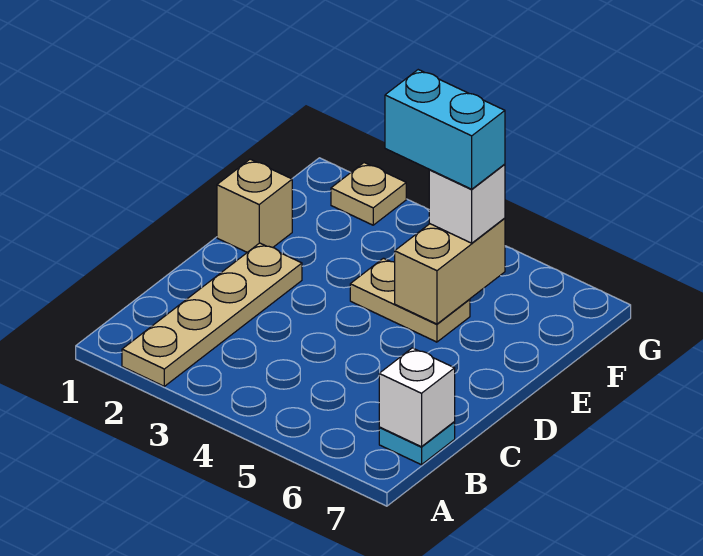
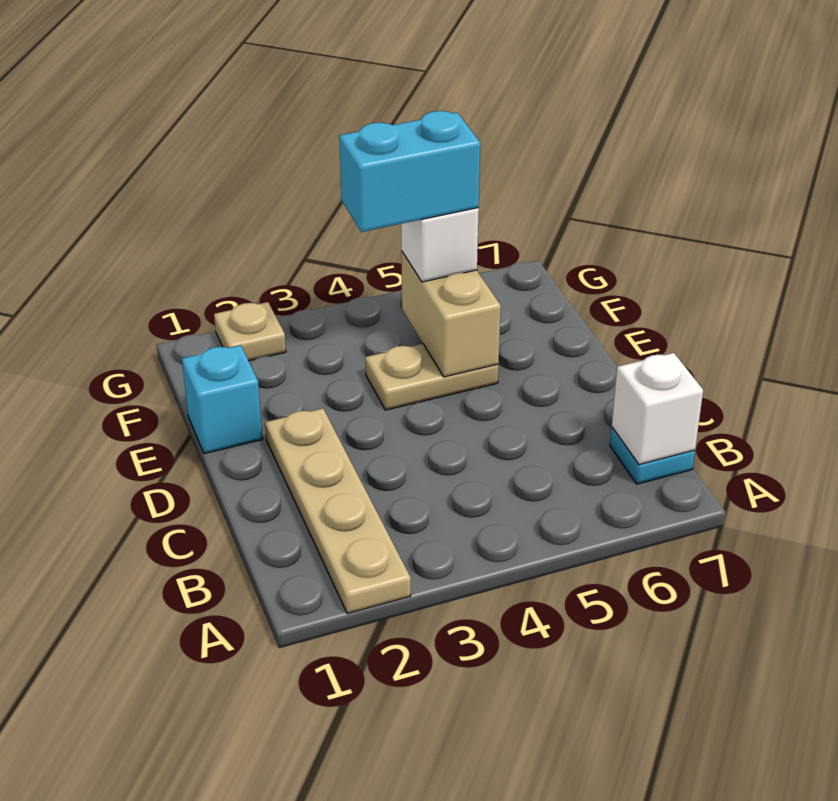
tan 1x1 brick [217,159,292,252] -> cyan 1x1 brick [182,345,263,454]

